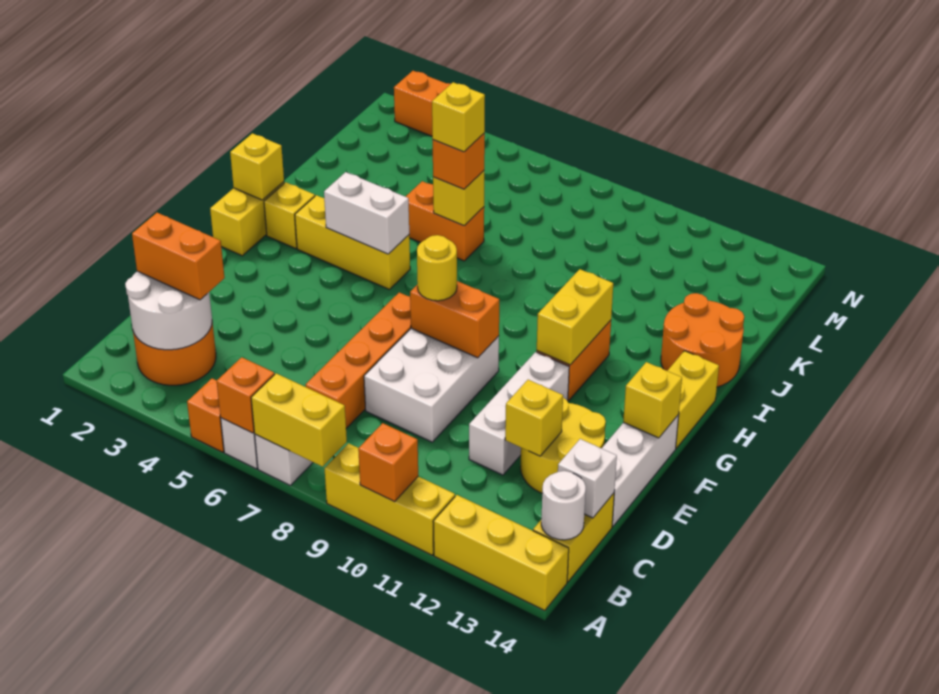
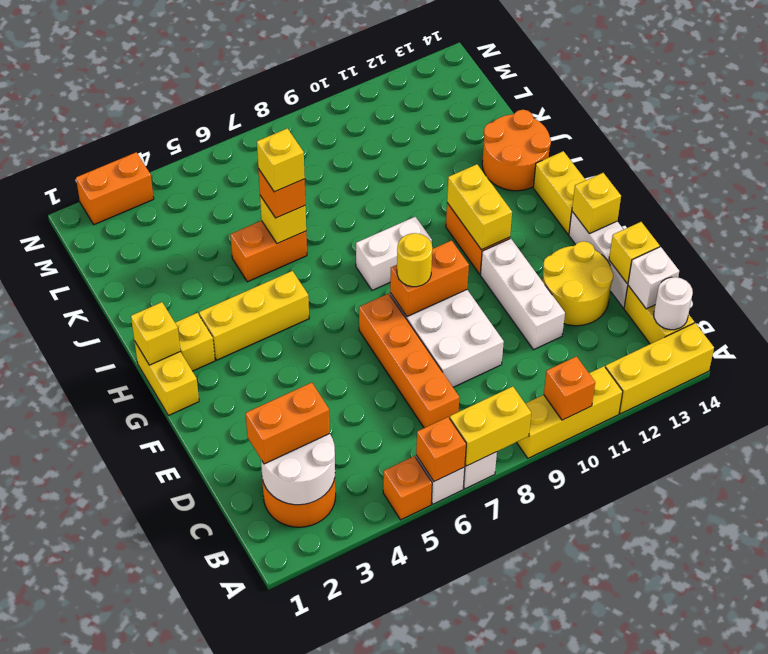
yellow 1x1 brick [505,380,563,456] -> yellow 1x1 brick moved to [609,222,660,283]
white 1x2 brick [324,172,409,254] -> white 1x2 brick moved to [356,217,432,290]

